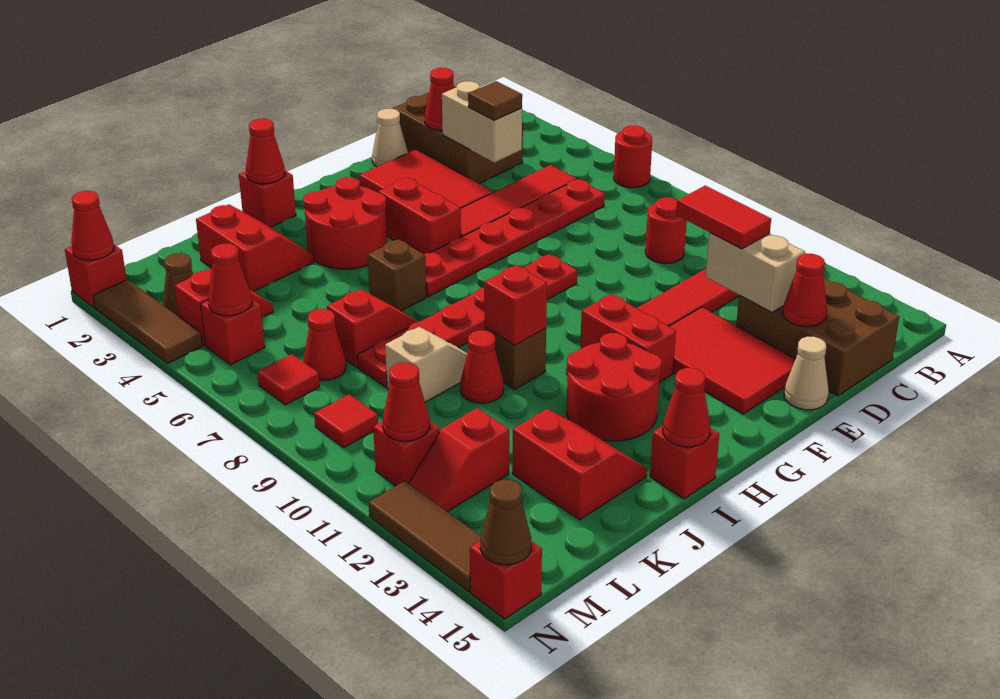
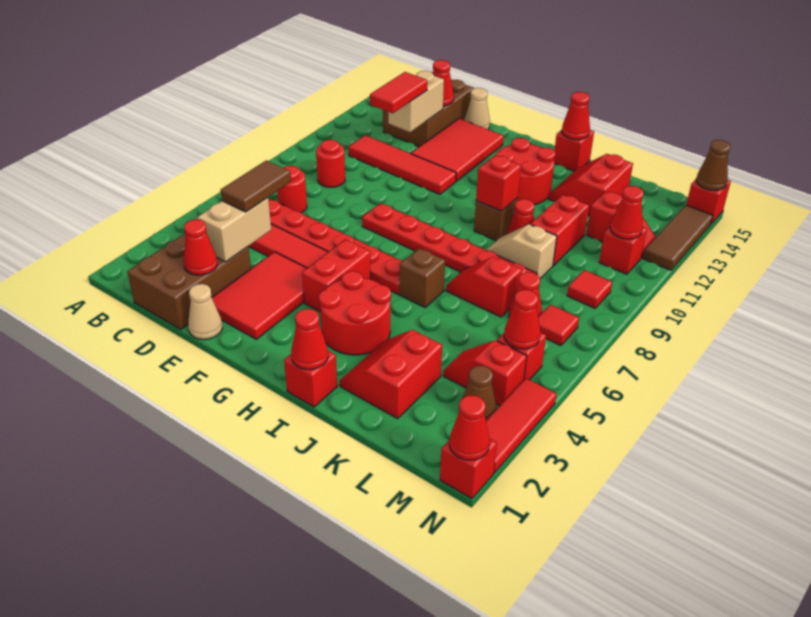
red 1x1 round brick [614,126,652,188] -> red 1x1 round brick moved to [277,166,307,213]
brown 1x1 tile [468,81,522,120] -> brown 1x2 tile [221,160,291,212]
red 1x2 brick [580,294,676,383] -> red 1x2 brick moved to [531,195,589,266]
brown 1x3 tile [93,280,203,363] -> red 1x3 tile [486,378,556,473]

